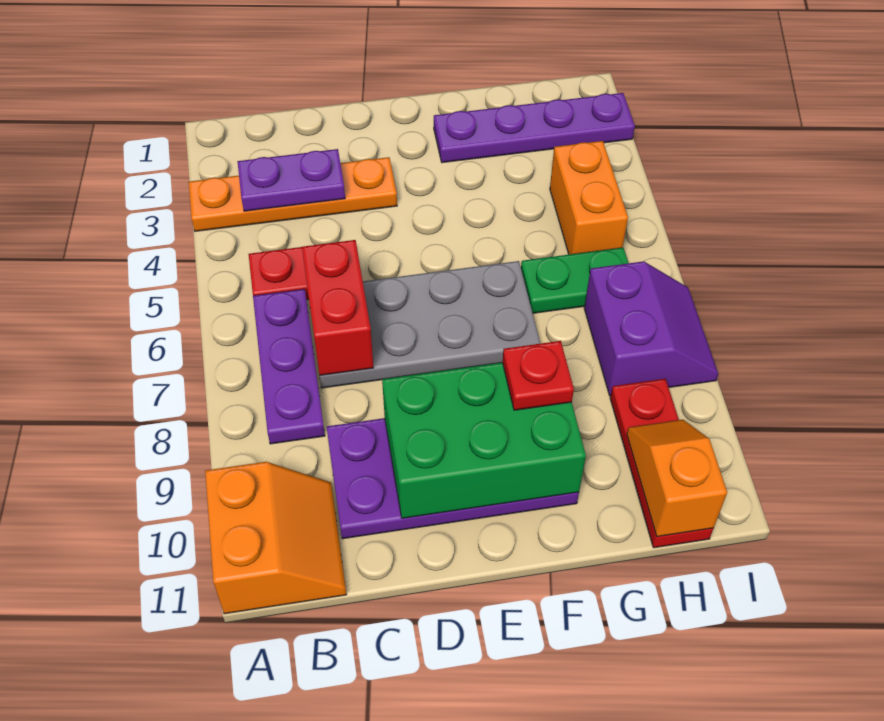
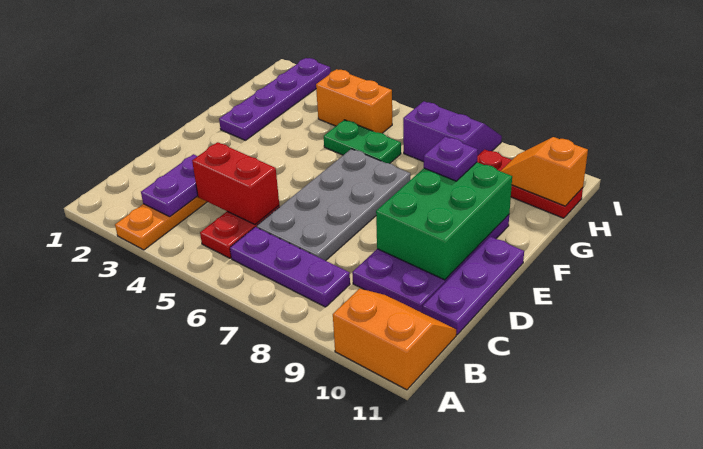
red 1x2 brick [302,240,373,375] -> red 1x2 brick moved to [192,142,279,224]
none -> purple 1x3 plate [422,236,524,335]
red 1x1 plate [503,341,574,410] -> purple 1x1 plate [424,137,478,181]
green 1x2 plate [521,248,628,313] -> green 1x2 plate turned to [324,120,401,164]

